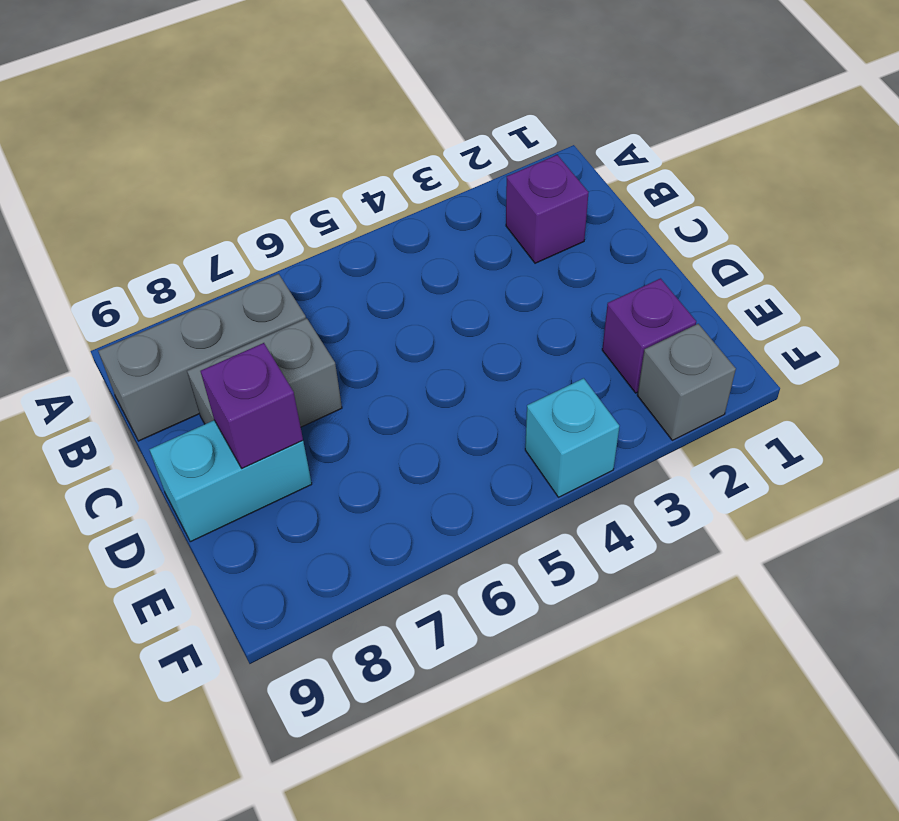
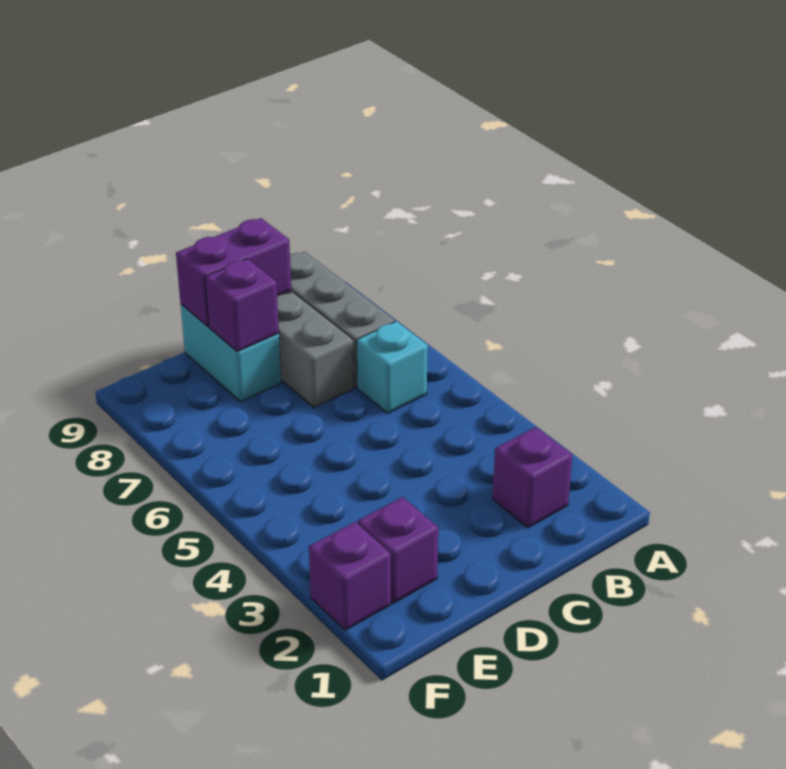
none -> purple 1x2 brick [176,218,291,327]
grey 1x1 brick [637,324,736,440] -> purple 1x1 brick [309,522,391,630]
cyan 1x1 brick [525,378,619,497] -> cyan 1x1 brick moved to [357,321,428,413]

